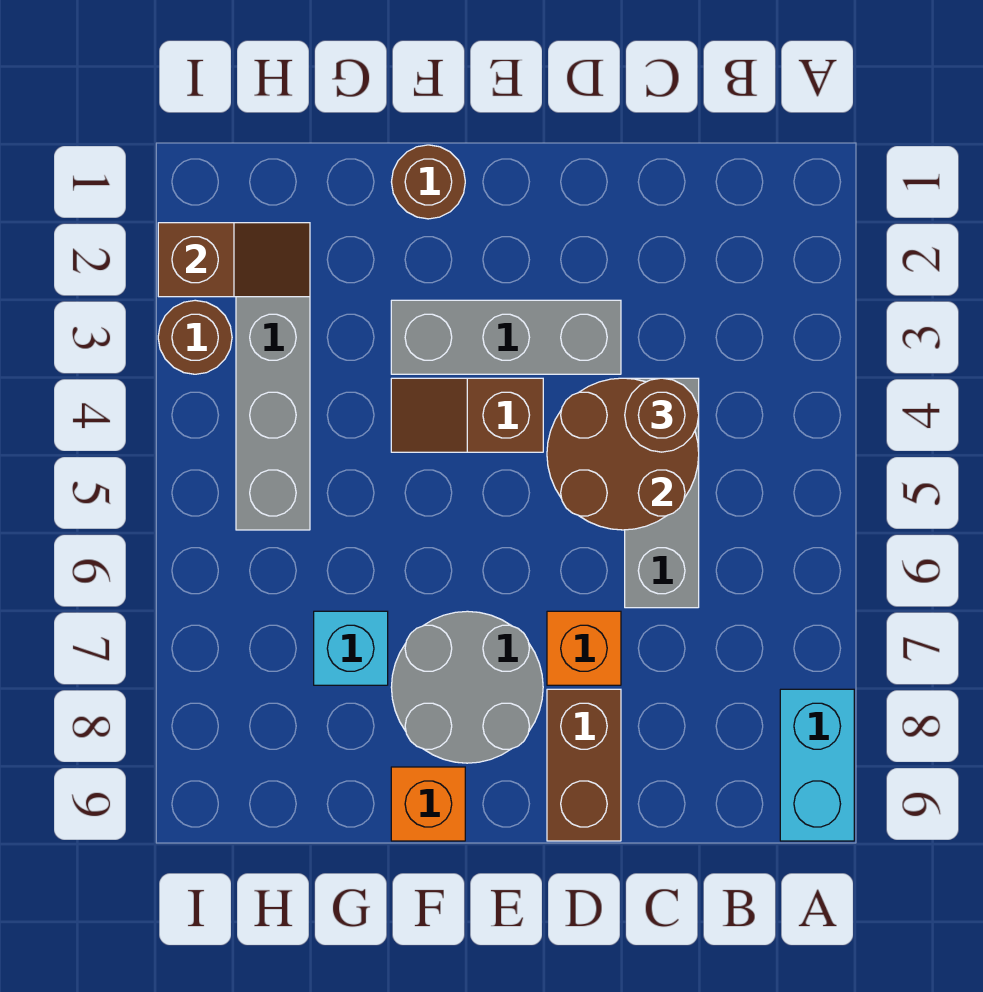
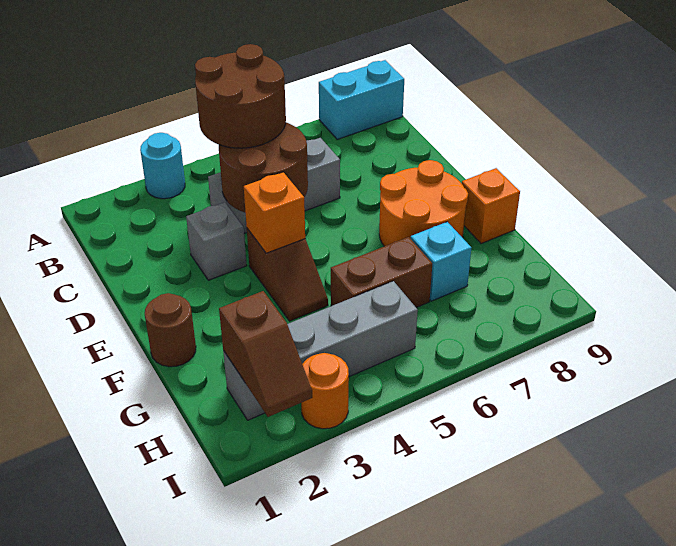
none -> cyan 1x1 round brick [140,133,185,199]
brown 1x1 round brick [625,378,699,452] -> brown 2x2 round brick [195,44,286,148]
grey 1x3 brick [391,300,621,374] -> grey 1x1 brick [186,202,247,280]
orange 1x1 brick [547,611,621,685] -> orange 1x1 brick moved to [244,172,305,253]
brown 1x2 brick [547,689,621,841] -> brown 1x2 brick moved to [331,237,432,308]
grey 2x2 round brick [391,611,543,763] -> orange 2x2 round brick [379,160,468,246]
brown 1x2 slope [158,223,310,297] -> brown 1x2 slope turned to [219,291,312,417]
brown 1x1 round brick [158,300,232,374] -> orange 1x1 round brick [301,353,349,429]

